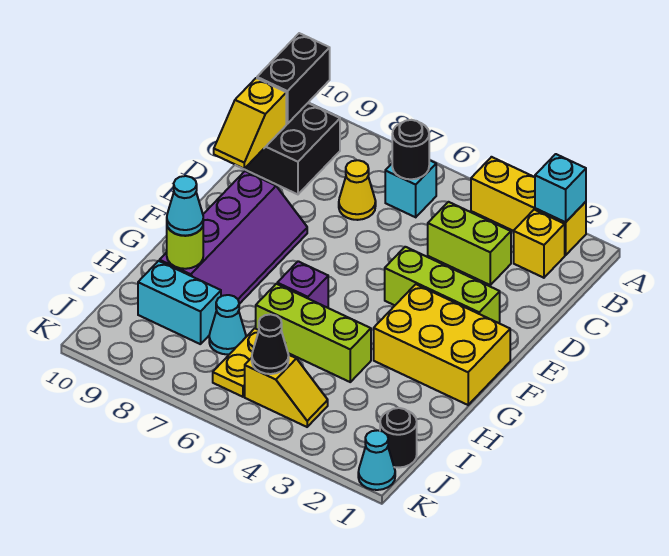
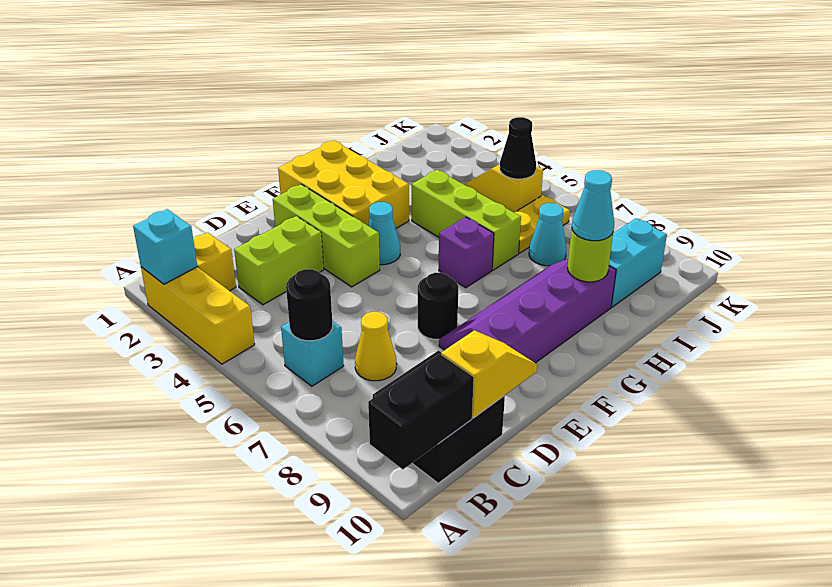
lime 1x2 brick [428,202,511,285] -> lime 1x2 brick turned to [234,216,324,305]
cyan 1x2 brick [138,261,221,344] -> cyan 1x2 brick turned to [609,218,667,307]
black 1x1 round brick [380,408,417,468] -> black 1x1 round brick moved to [418,273,458,339]
cyan 1x1 cone [358,430,395,490] -> cyan 1x1 cone moved to [368,202,400,265]

